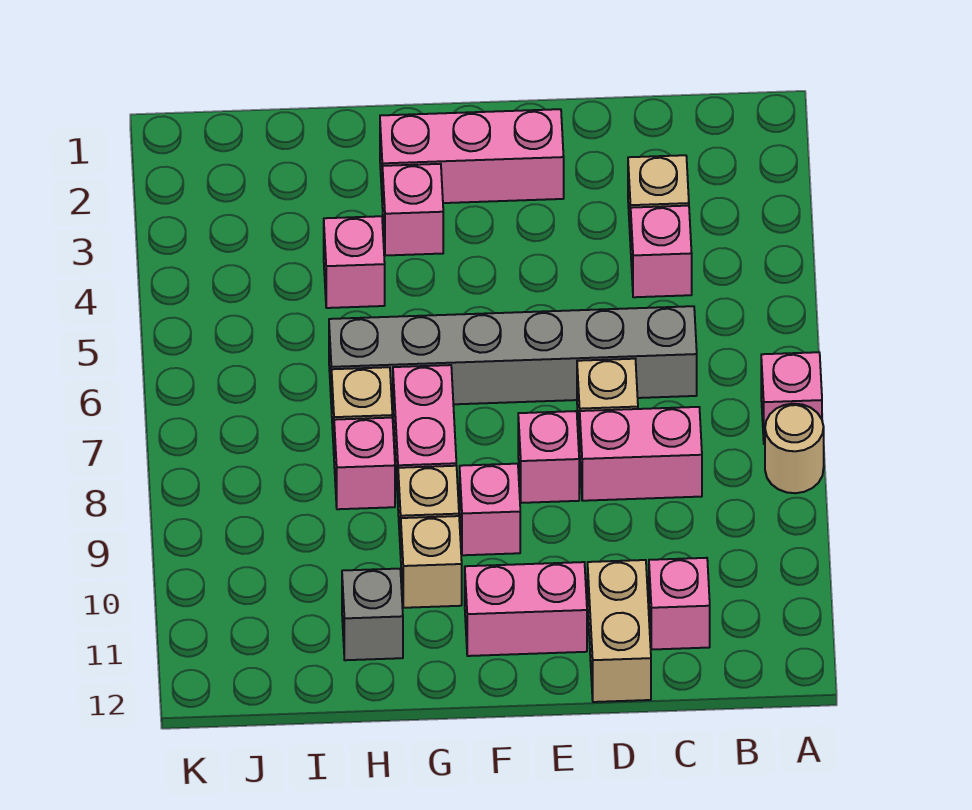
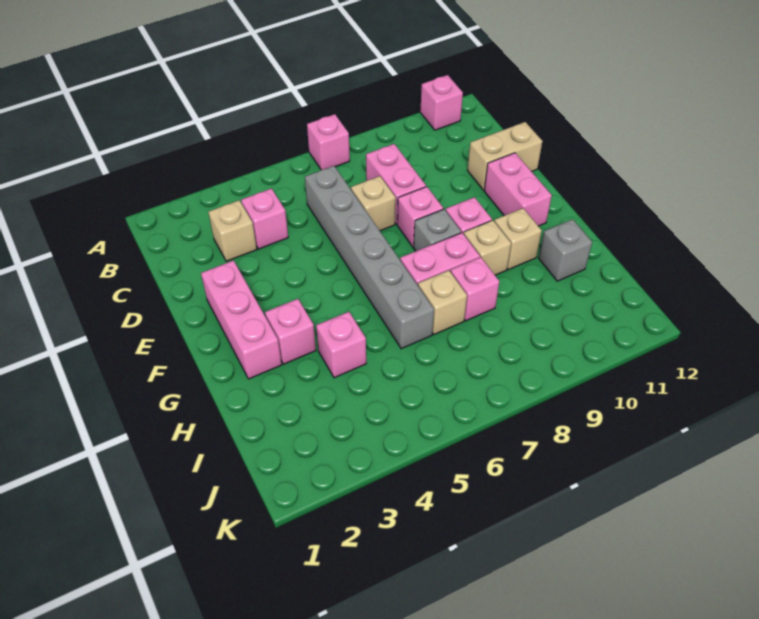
tan 1x1 round brick [765,404,824,493] -> none
pink 1x1 brick [649,558,710,650] -> pink 1x1 brick moved to [420,75,463,130]
none -> grey 1x1 brick [414,209,461,251]

